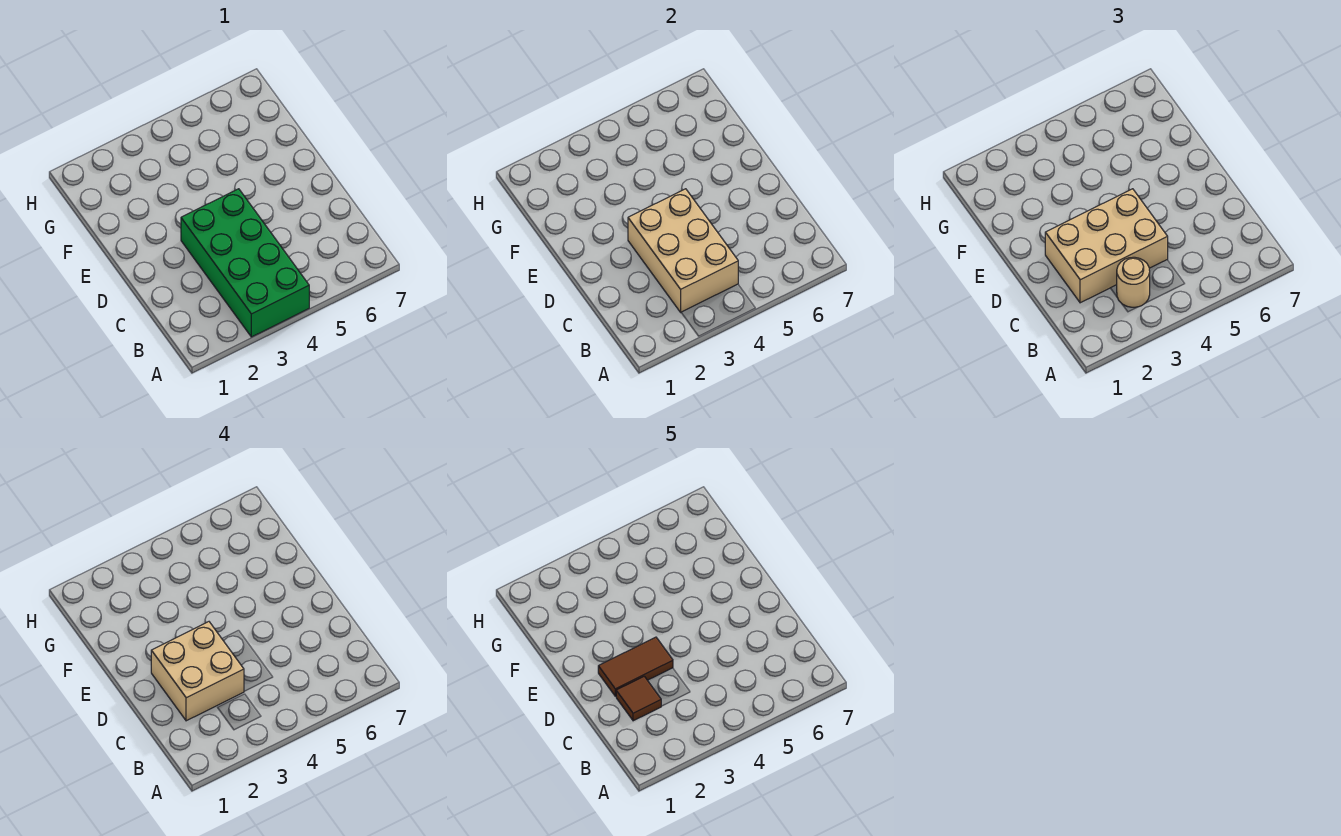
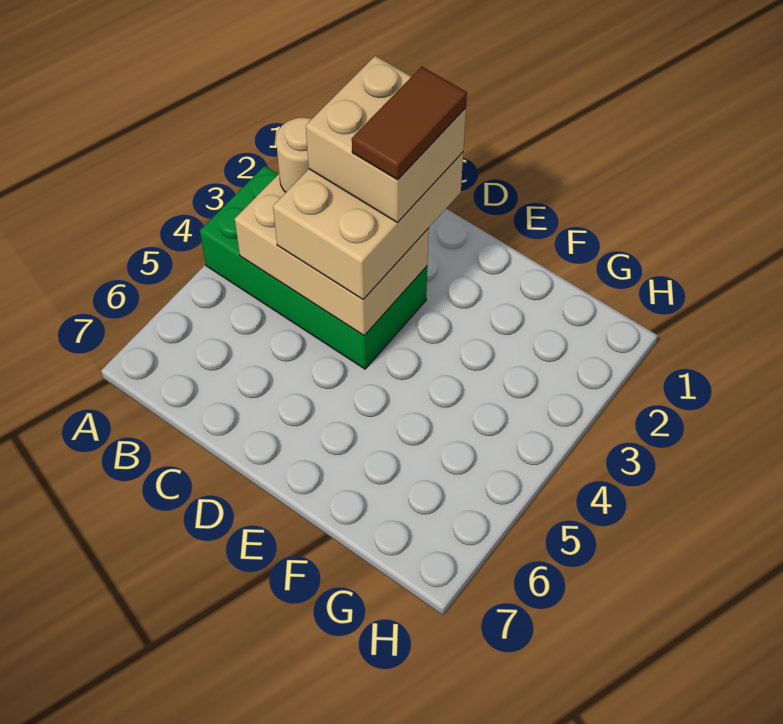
brown 1x1 tile [616,676,661,721] -> none

